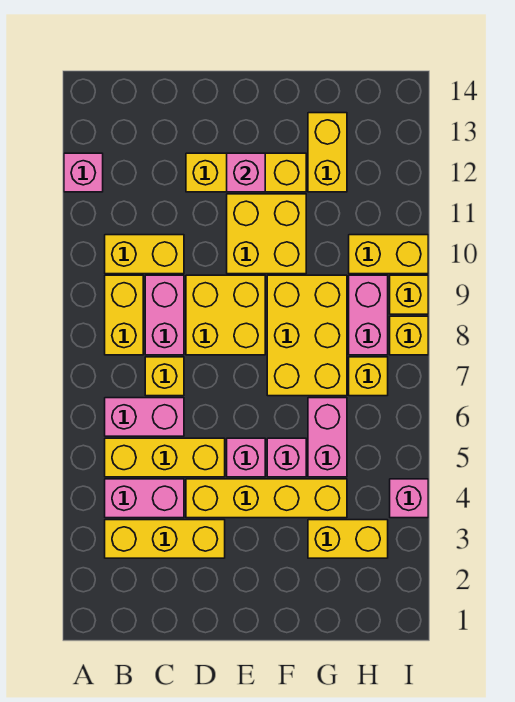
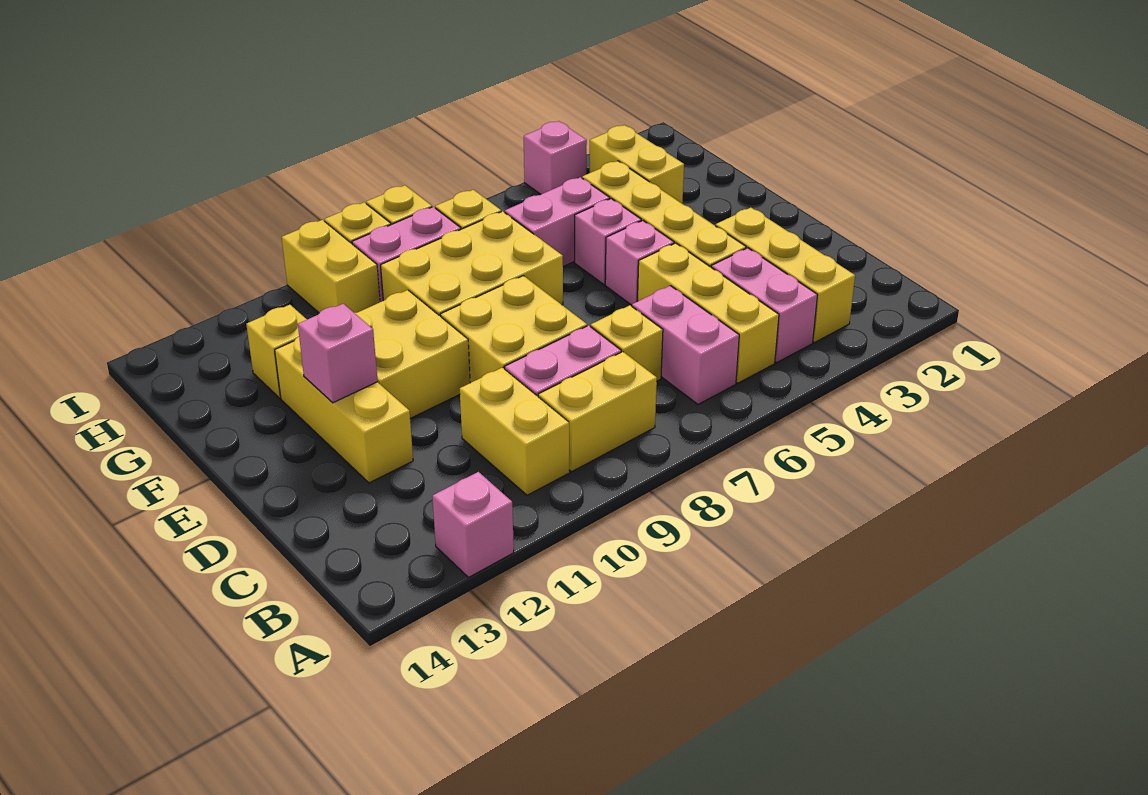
yellow 1x2 brick [308,113,347,192] -> yellow 1x1 brick [246,305,307,398]

